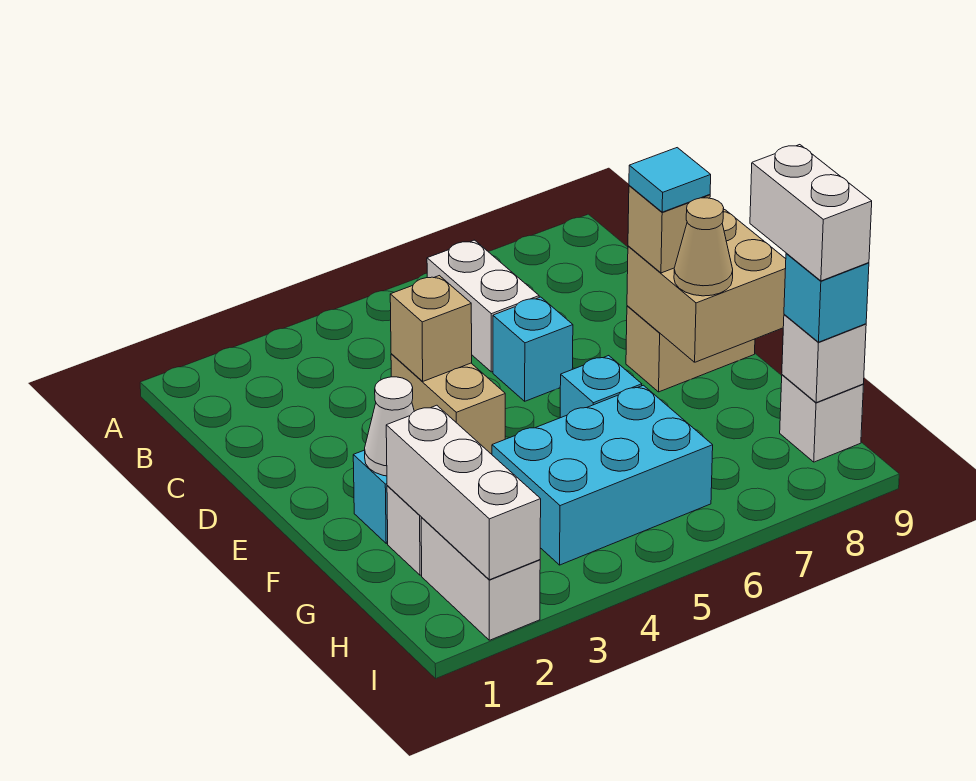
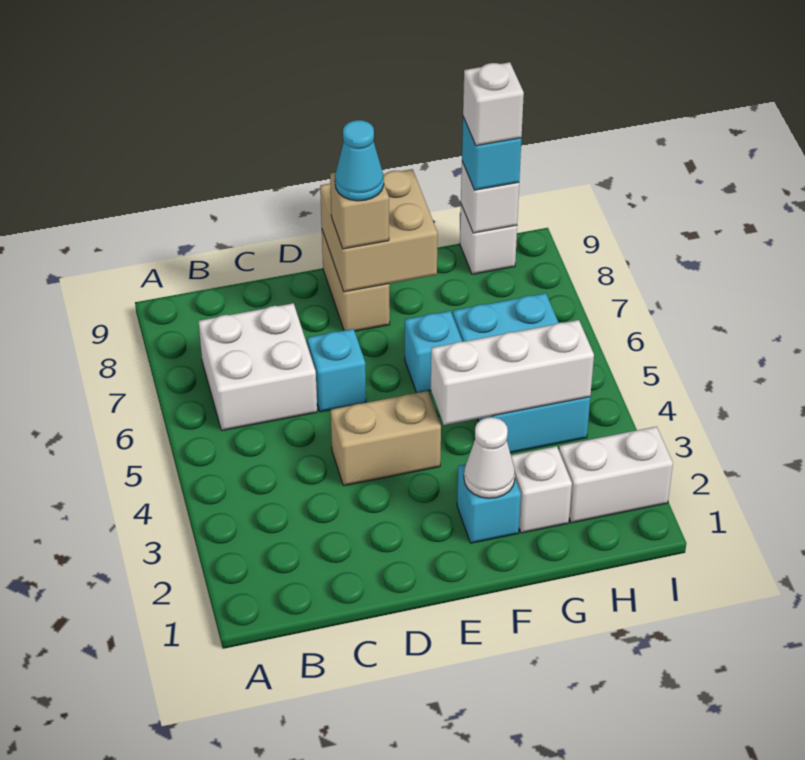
white 1x2 brick [427,240,539,372] -> white 2x2 brick [199,303,317,431]
tan 1x1 brick [390,276,472,382] -> none
cyan 1x1 tile [629,148,711,212] -> cyan 1x1 cone [335,120,384,201]
tan 1x1 cone [674,198,733,296] -> none
white 1x3 brick [386,405,541,580] -> white 1x3 brick moved to [431,320,594,425]
white 1x2 brick [750,145,872,281] -> white 1x1 brick [463,62,524,146]

